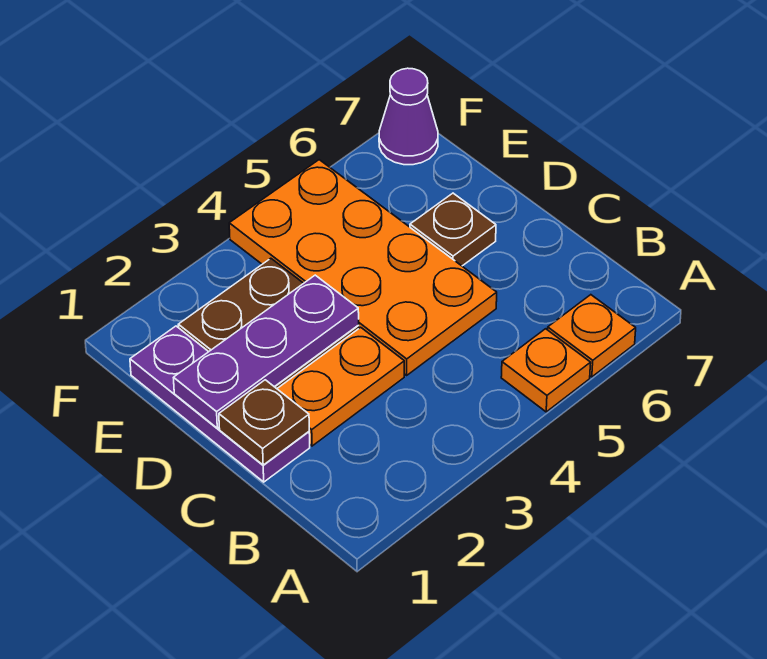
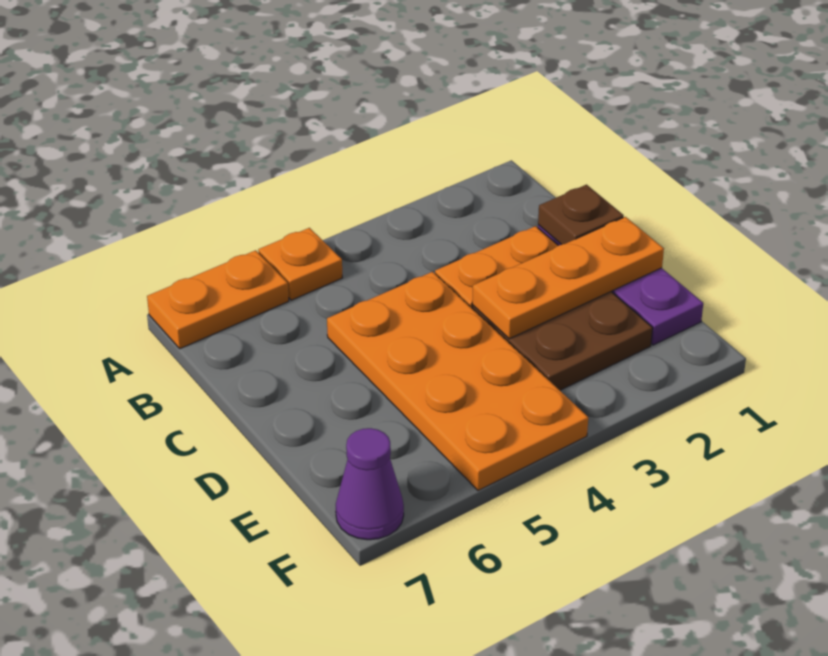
orange 1x1 plate [548,295,636,377] -> orange 1x2 plate [147,250,289,349]
purple 1x3 plate [174,275,359,428] -> orange 1x3 plate [472,217,664,339]
brown 1x1 plate [410,193,496,266] -> none

